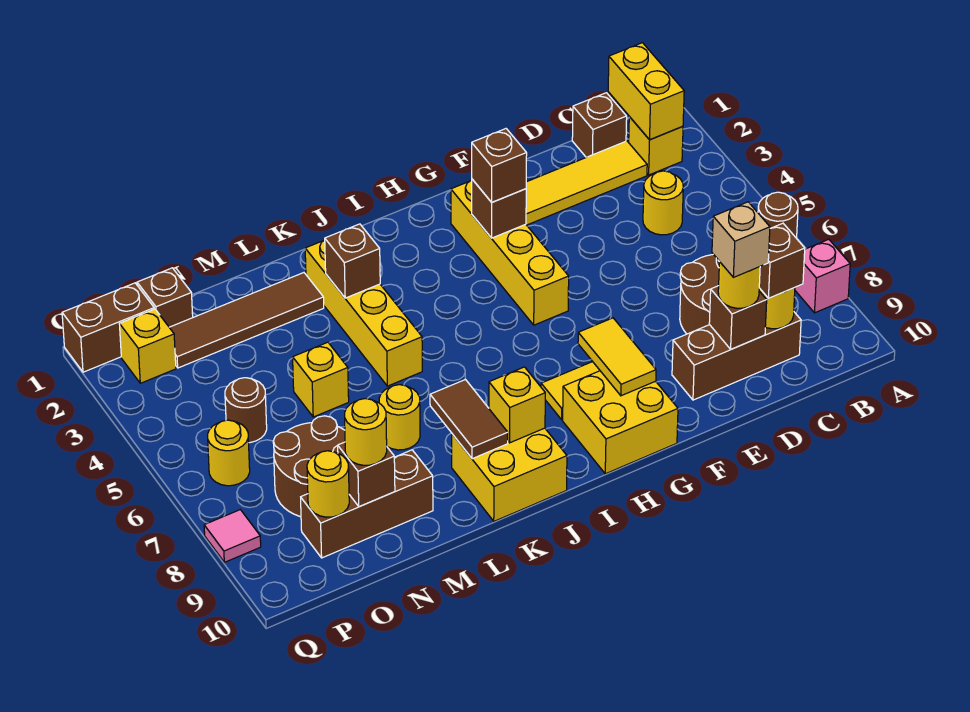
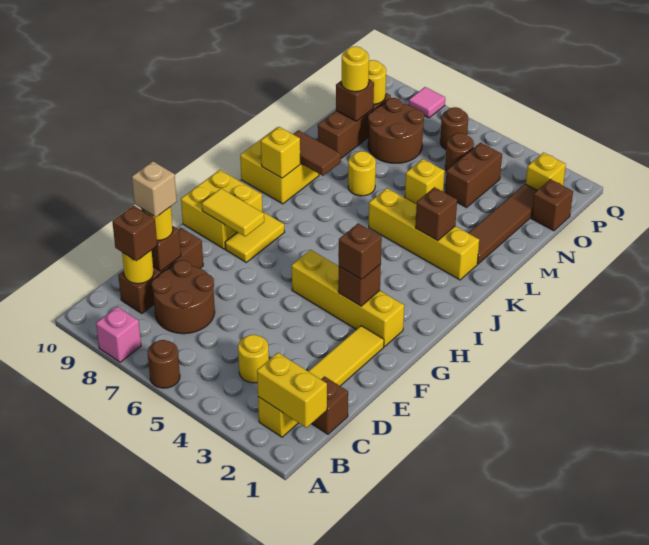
brown 1x2 brick [62,283,154,372] -> brown 1x2 brick moved to [445,143,502,208]
yellow 1x1 round brick [208,420,250,486] -> brown 1x1 round brick [440,107,468,149]

